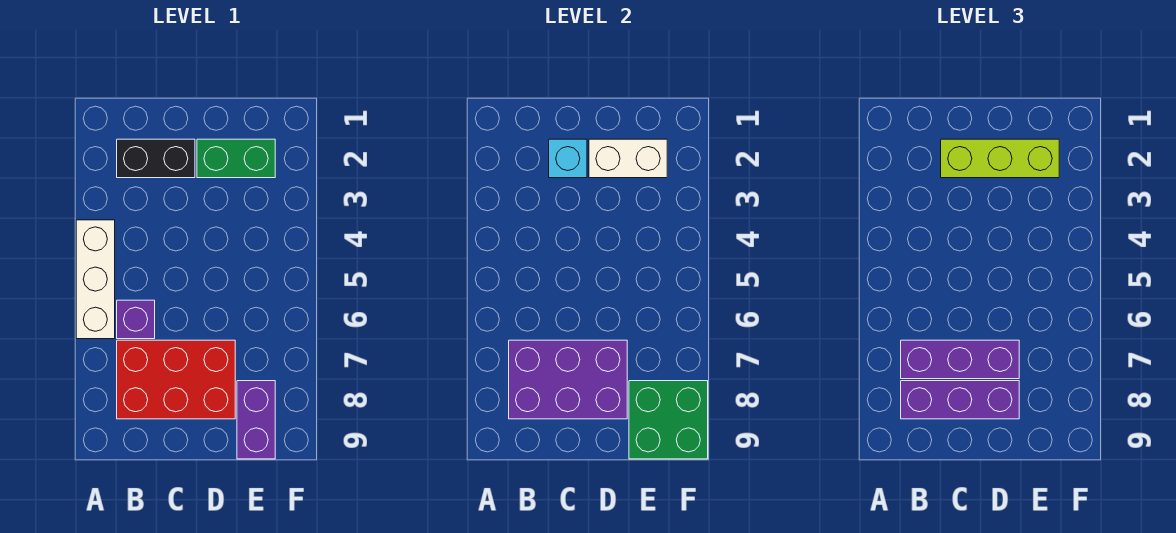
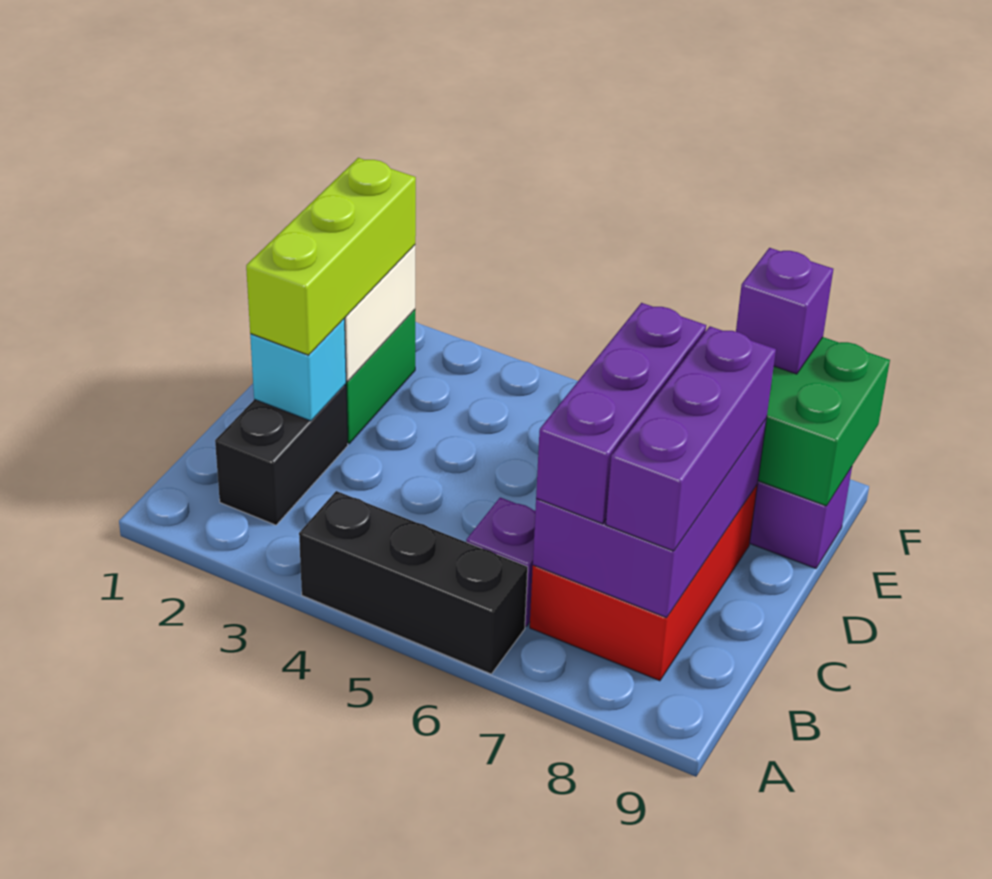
white 1x3 brick [76,220,115,339] -> black 1x3 brick [299,491,528,674]
none -> purple 1x1 brick [736,248,833,374]

